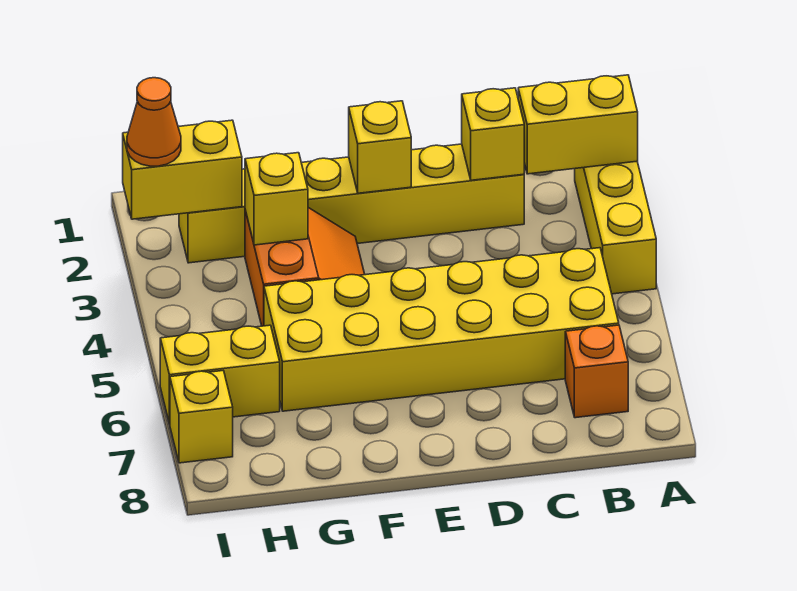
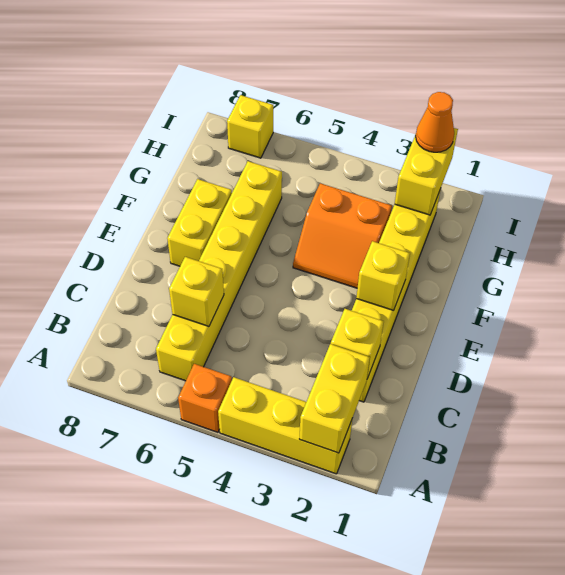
yellow 2x6 brick [264,248,619,411] -> yellow 1x6 brick [156,161,282,381]
orange 1x1 brick [565,325,628,418] -> orange 1x1 brick moved to [178,364,232,432]
yellow 1x1 brick [245,153,308,245] -> yellow 1x1 brick moved to [169,257,224,326]
yellow 1x2 brick [160,325,280,424] -> yellow 1x2 brick moved to [167,179,232,266]

